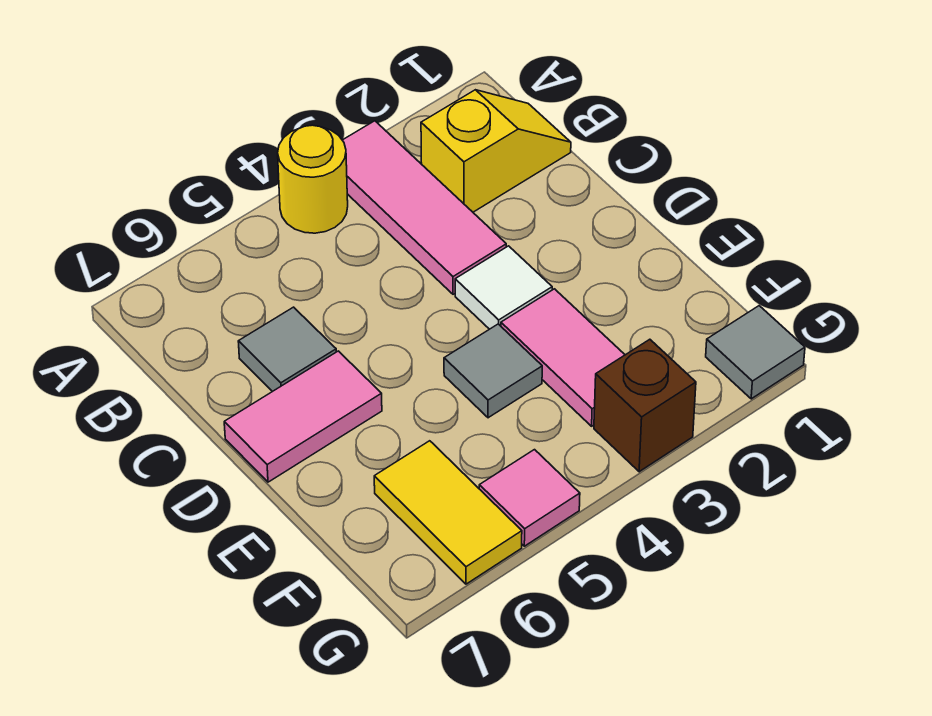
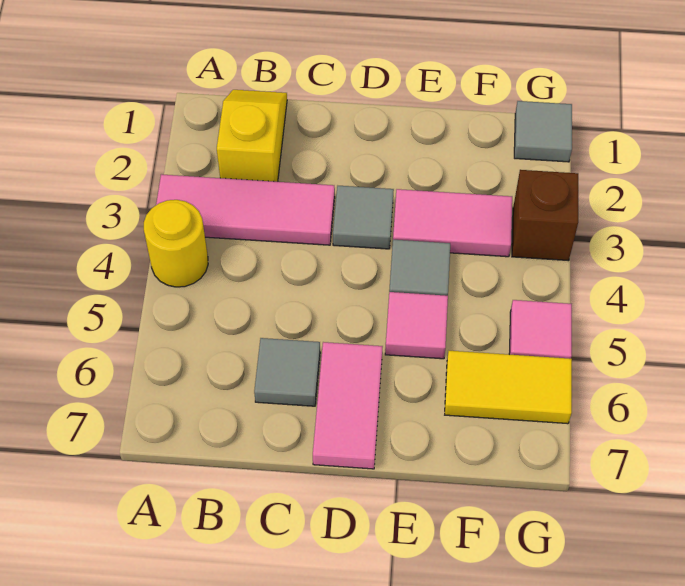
white 1x1 tile [455,246,552,329] -> grey 1x1 tile [333,186,394,249]
none -> pink 1x1 tile [385,292,448,359]

